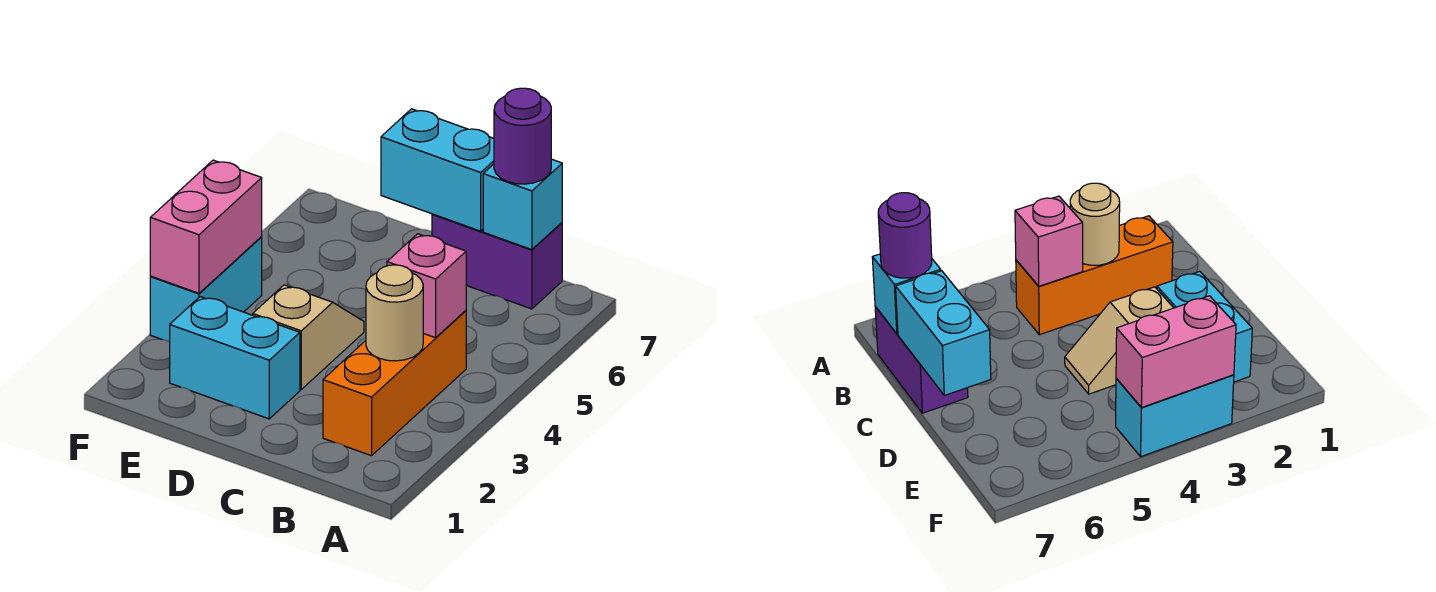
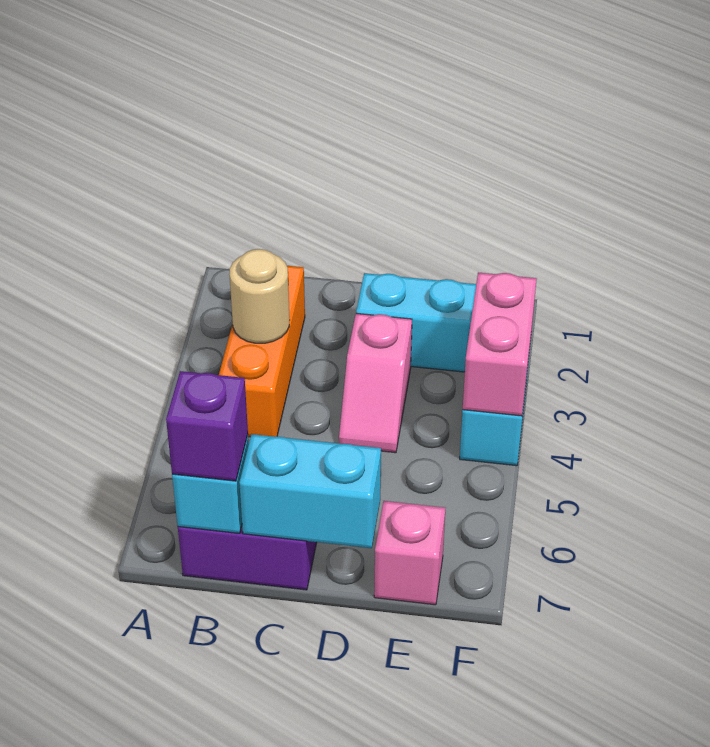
pink 1x1 brick [387,234,466,338] -> pink 1x1 brick moved to [374,501,445,605]
purple 1x1 round brick [494,88,551,184] -> purple 1x1 brick [166,371,248,481]
tan 1x2 slope [253,285,364,389] -> pink 1x2 slope [339,313,412,453]

